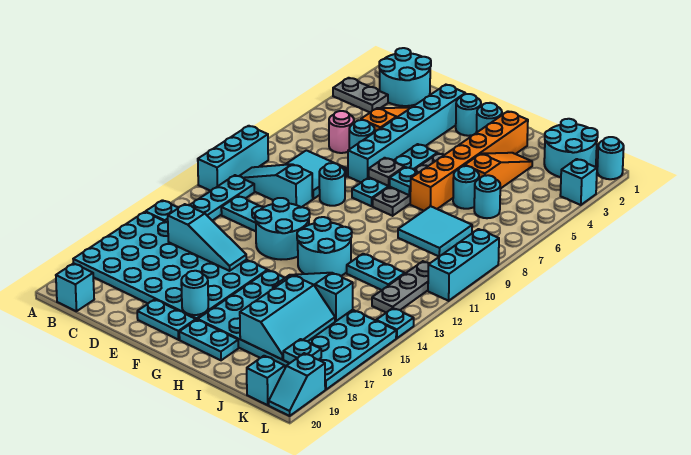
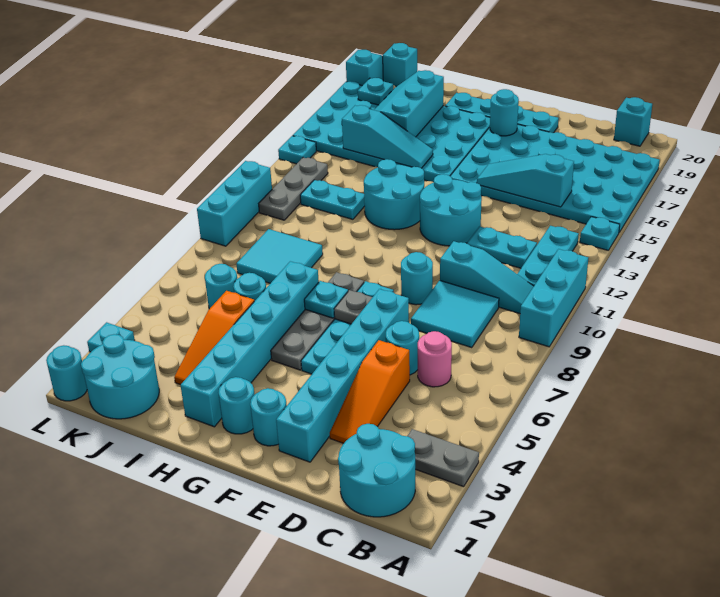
orange 1x6 brick [410,111,528,211] -> cyan 1x6 brick [181,261,319,427]
cyan 1x1 brick [560,159,597,205] -> cyan 1x1 plate [87,322,135,352]

